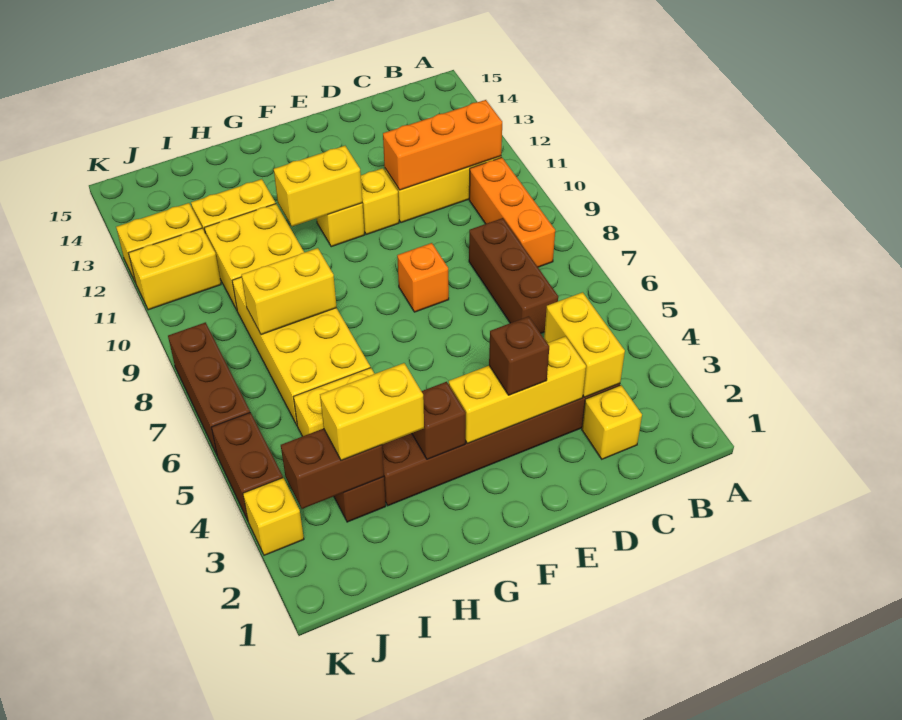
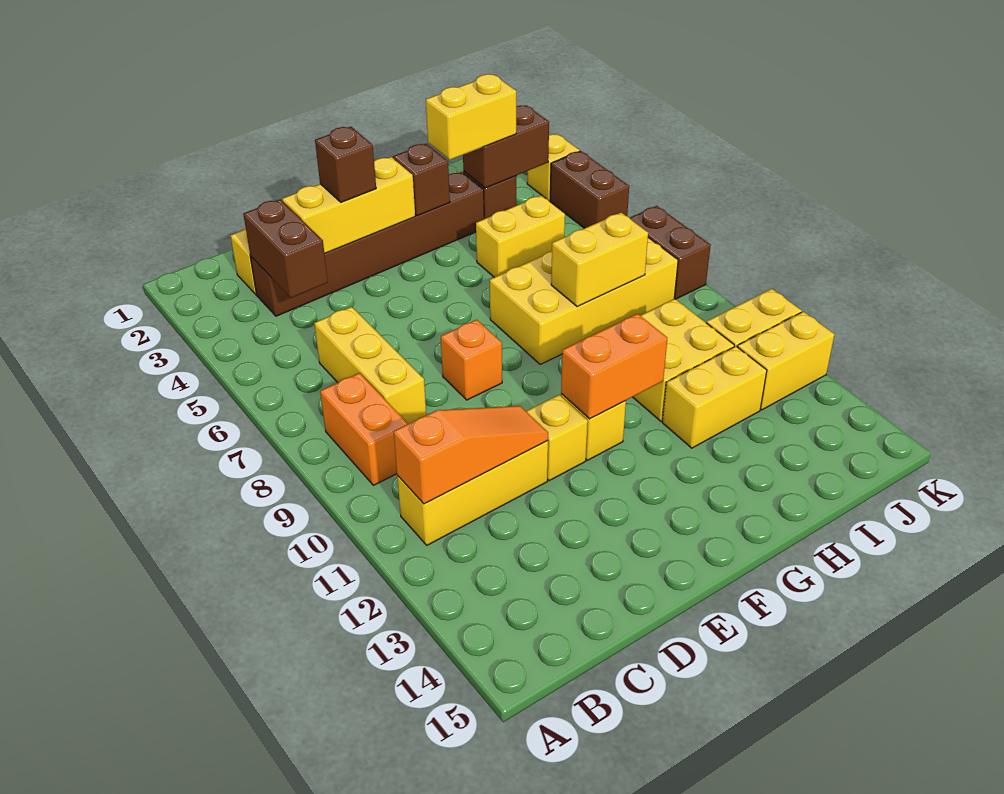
orange 1x3 brick [469,157,555,267] -> orange 1x2 brick [320,373,408,485]
orange 1x3 brick [383,100,502,190] -> orange 1x3 slope [394,406,548,504]
yellow 1x2 brick [544,292,625,397] -> brown 1x2 brick [243,199,328,298]
brown 1x3 brick [469,218,558,333] -> yellow 1x3 brick [314,307,426,424]
yellow 1x2 brick [274,146,362,226] -> orange 1x2 brick [561,314,667,419]
yellow 2x4 brick [232,277,370,425] -> yellow 2x4 brick turned to [490,238,678,364]
brown 1x3 brick [168,322,250,454] -> brown 1x2 brick [630,206,711,299]

